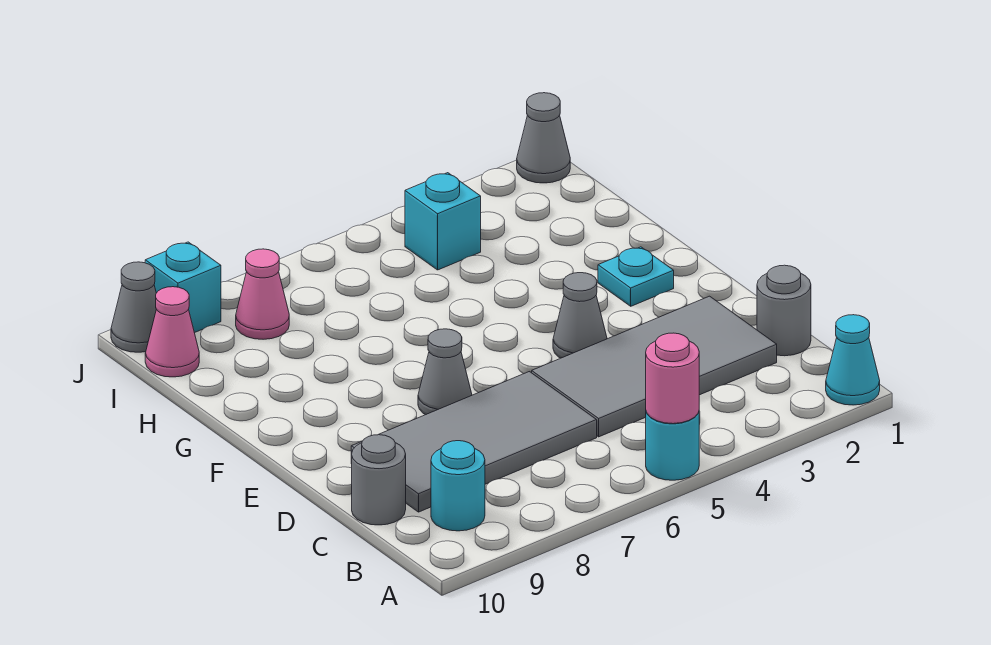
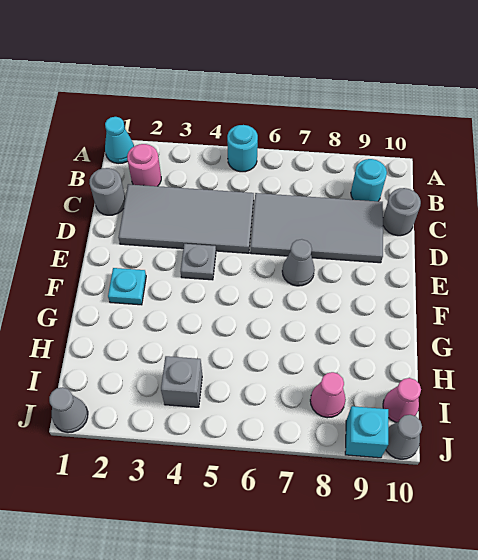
pink 1x1 round brick [646,333,699,424] -> pink 1x1 round brick moved to [127,144,161,186]
grey 1x1 cone [553,273,607,358] -> grey 1x1 plate [181,244,216,280]
cyan 1x1 brick [405,173,481,270] -> grey 1x1 brick [161,356,202,407]

